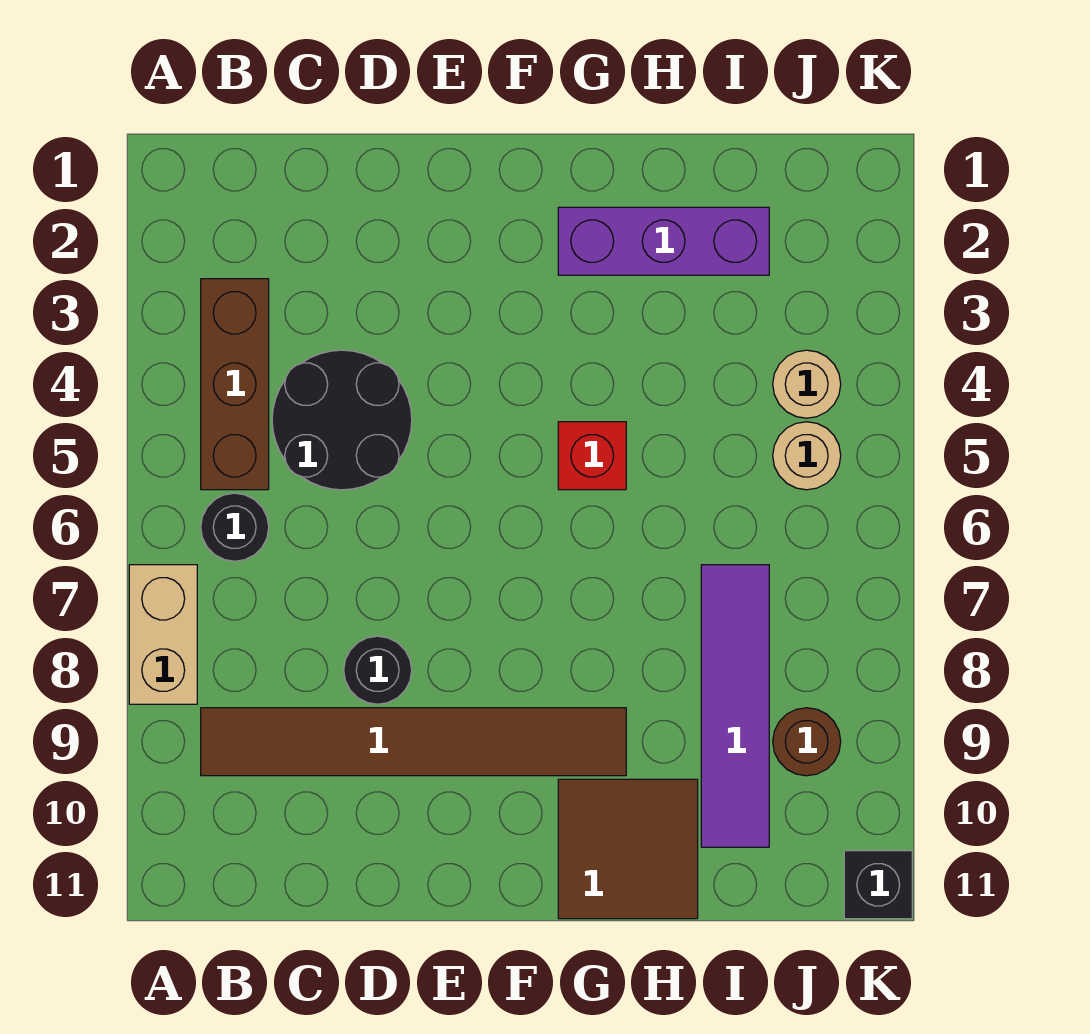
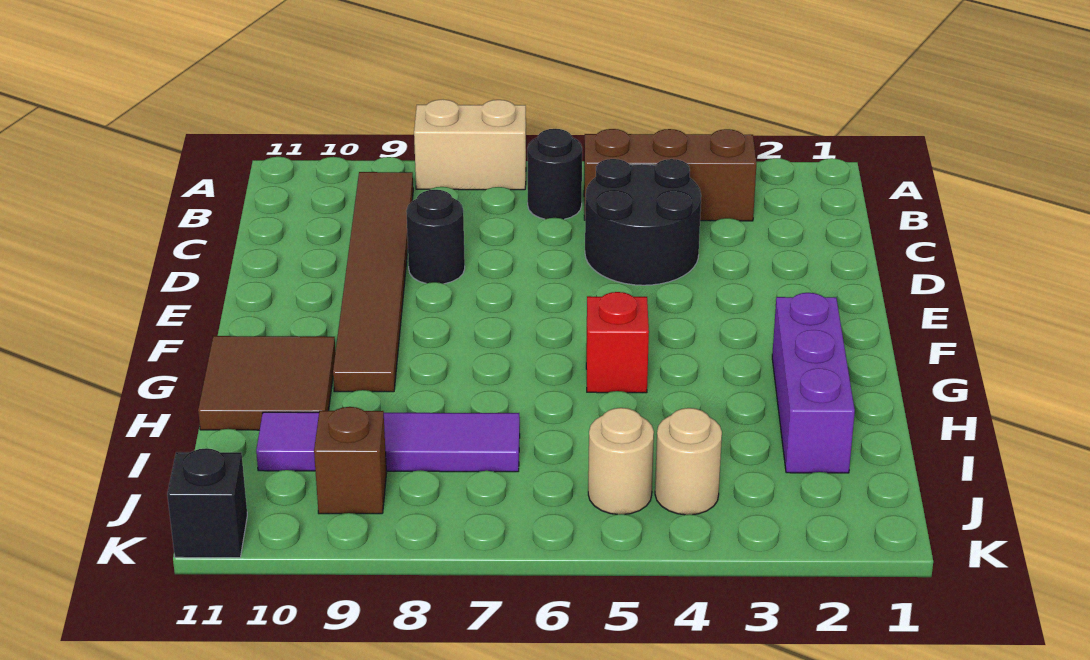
brown 1x1 round brick [773,708,841,776] -> brown 1x1 brick [314,407,387,514]

